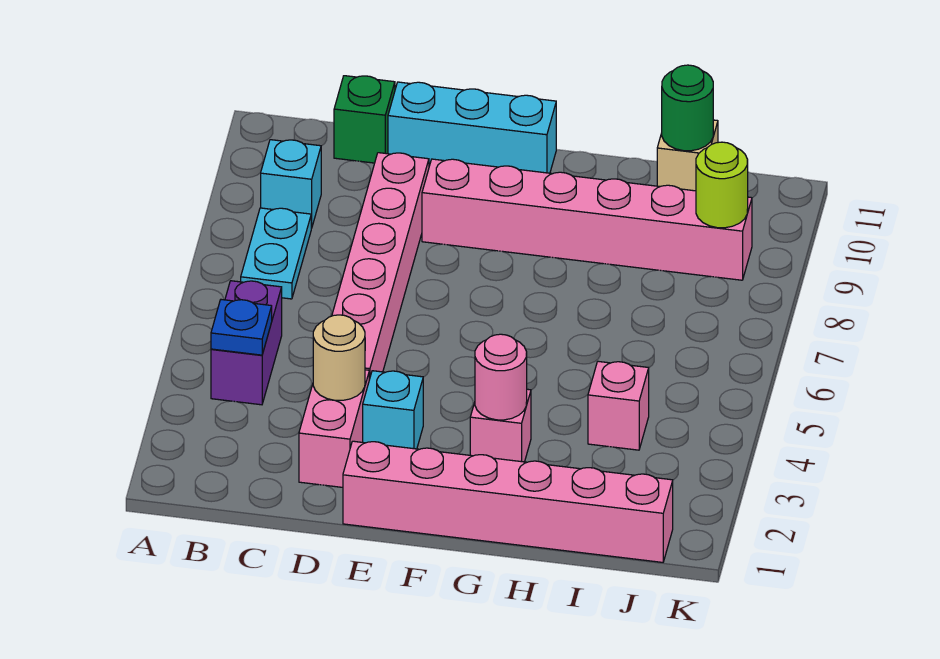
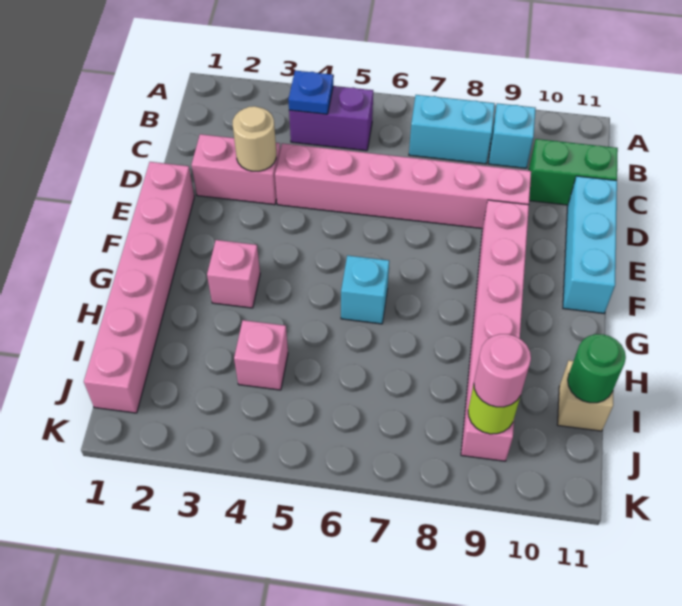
cyan 1x2 plate [241,208,311,299] -> cyan 1x2 brick [409,95,495,164]
green 1x1 brick [334,76,395,163] -> green 1x2 brick [529,139,618,205]
cyan 1x1 brick [363,371,423,449] -> cyan 1x1 brick moved to [341,255,389,324]
pink 1x1 round brick [475,334,527,420] -> pink 1x1 round brick moved to [474,334,531,407]

